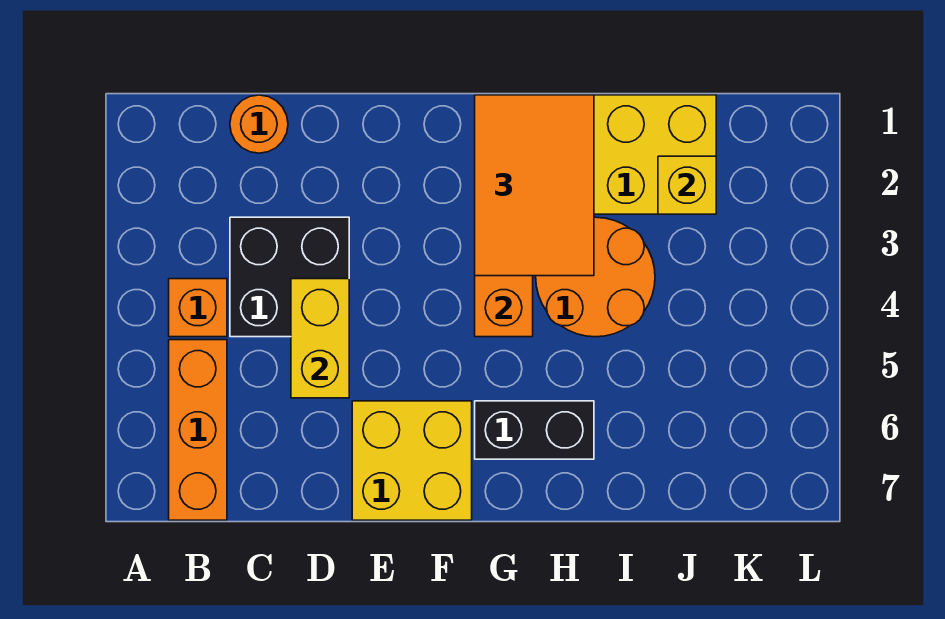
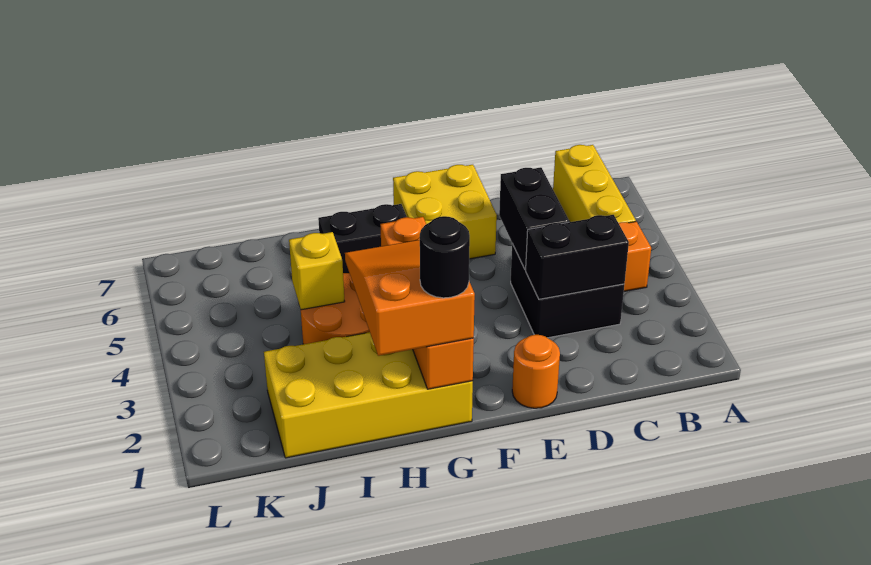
orange 1x3 brick [169,340,227,520] -> yellow 1x3 brick [553,145,636,223]
orange 1x1 round brick [230,95,288,153] -> orange 1x1 round brick moved to [512,335,560,408]
none -> black 1x2 brick [526,215,629,299]
yellow 1x2 brick [291,279,349,398] -> black 1x2 brick [499,167,569,270]
orange 2x3 tile [475,95,594,276] -> orange 2x3 slope [345,240,475,356]
none -> black 1x1 round brick [420,216,470,298]
yellow 1x1 brick [658,156,716,214] -> yellow 1x1 brick moved to [289,232,345,310]

